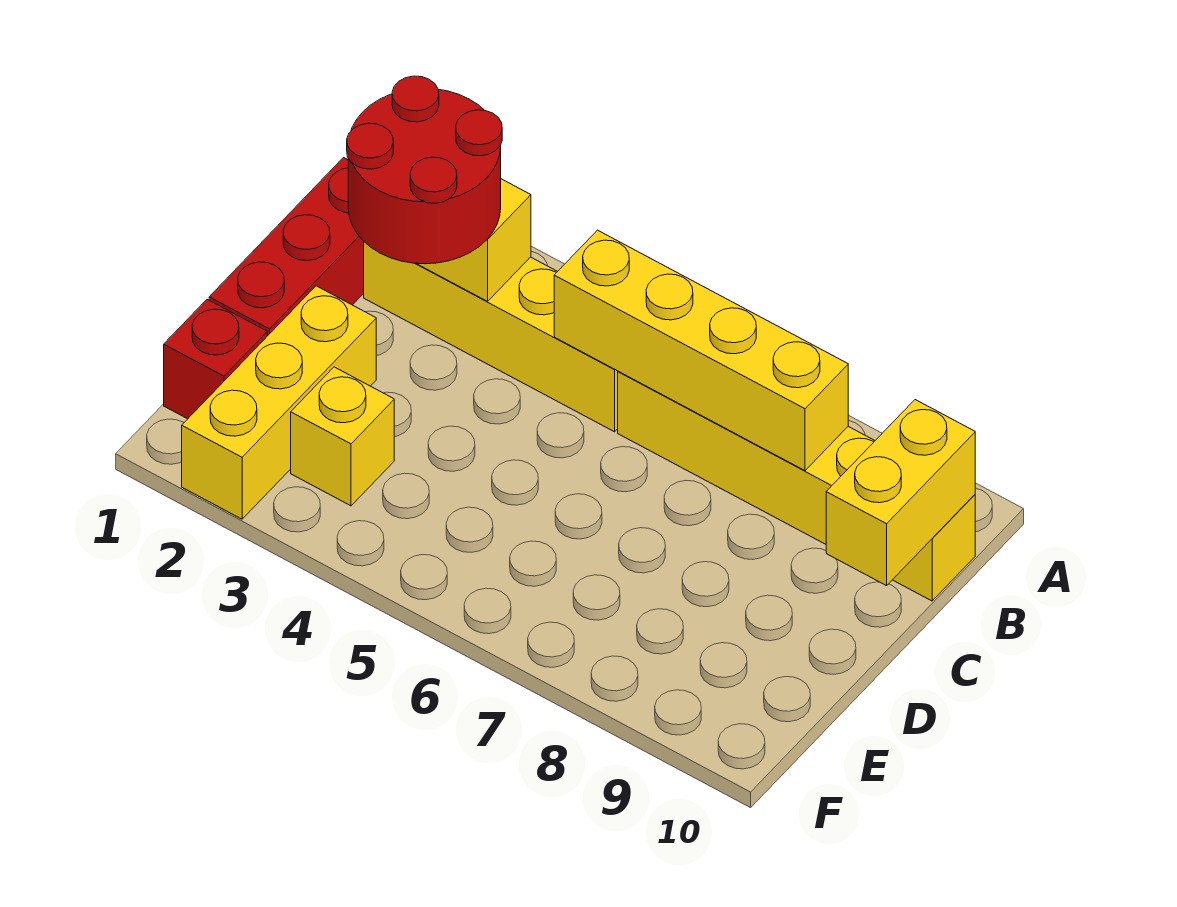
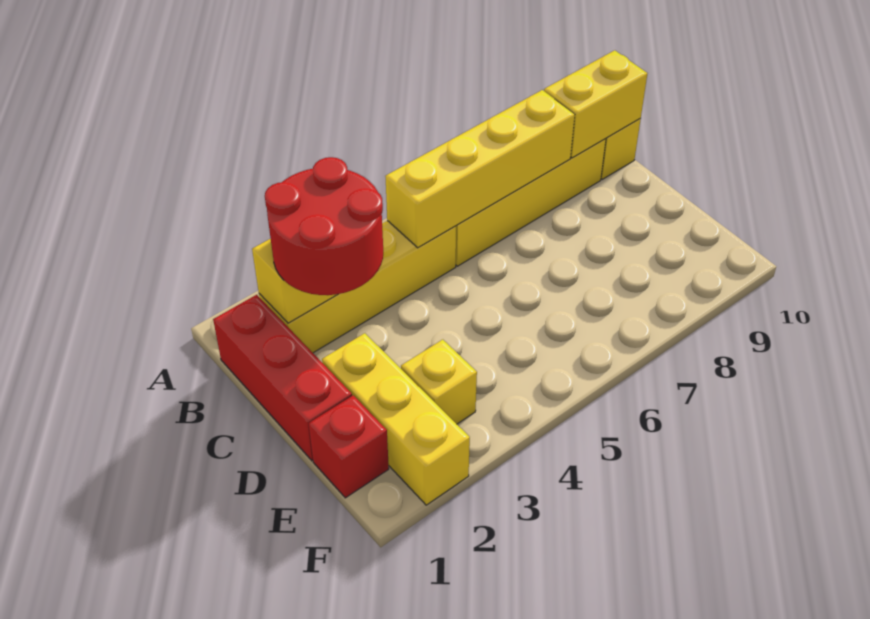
yellow 1x2 brick [826,400,975,586] -> yellow 1x2 brick turned to [544,50,647,158]

